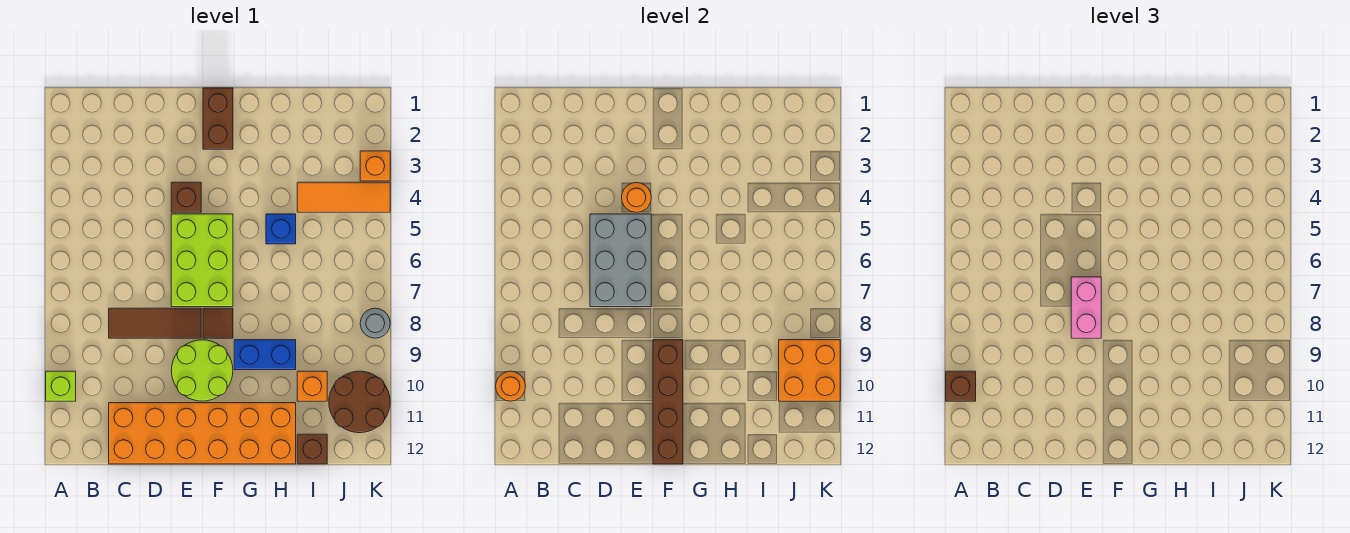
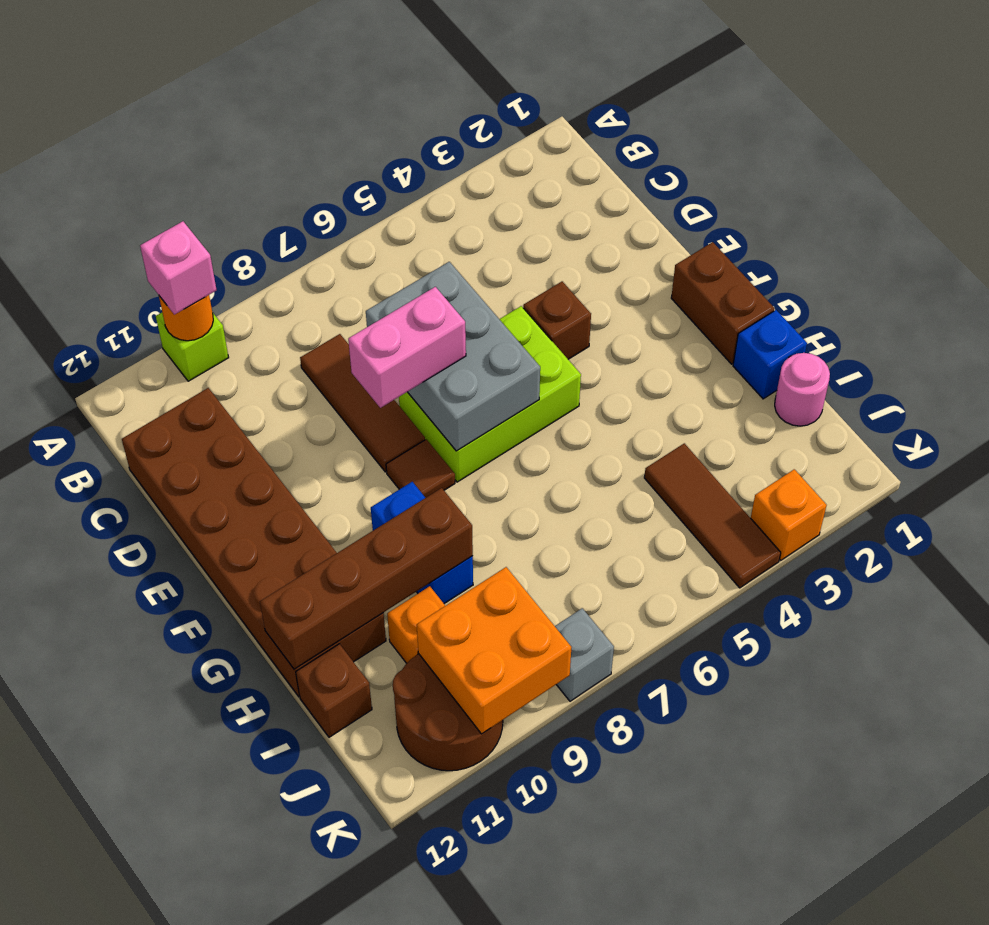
brown 1x1 brick [946,371,976,401] -> pink 1x1 brick [140,221,216,314]
orange 2x6 brick [109,403,296,464] -> brown 2x6 brick [122,388,386,697]
grey 2x3 brick [590,214,651,307] -> grey 2x3 brick turned to [366,262,540,451]
orange 1x1 round brick [622,182,651,212] -> none
lime 2x2 round brick [171,340,233,401] -> none
brown 1x2 brick [203,88,233,149] -> brown 1x2 brick turned to [671,242,775,364]
brown 1x4 brick [653,340,683,464] -> brown 1x4 brick moved to [260,488,473,669]
blue 1x1 brick [266,214,296,244] -> blue 1x1 brick moved to [733,310,807,399]
none -> pink 1x1 round brick [775,353,830,426]
orange 1x3 tile [297,182,390,212] -> brown 1x3 tile [644,443,781,588]
grey 1x1 round brick [360,308,390,338] -> grey 1x1 brick [555,608,614,701]

